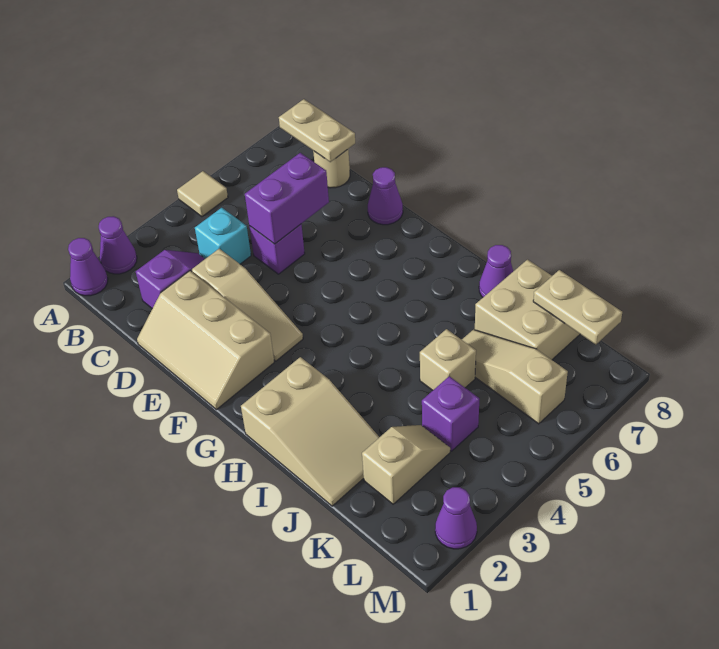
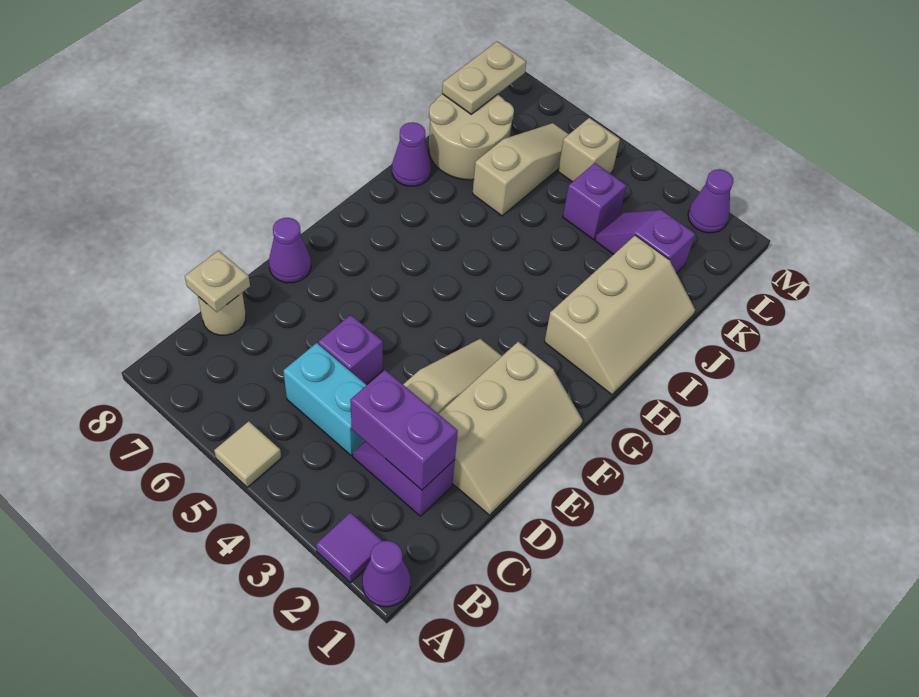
purple 1x1 cone [99,216,137,274] -> purple 1x1 tile [316,513,382,583]
tan 1x2 plate [279,99,355,162] -> tan 1x1 plate [185,251,250,312]
cyan 1x1 brick [195,208,251,264] -> cyan 1x2 brick [283,343,367,455]
purple 1x2 brick [245,153,329,244] -> purple 1x2 brick moved to [350,370,458,490]
tan 2x3 slope [241,357,379,506] -> tan 2x3 slope turned to [545,235,695,395]
tan 1x1 brick [420,329,476,390] -> tan 1x1 brick moved to [558,118,620,182]
tan 1x3 slope [462,330,568,424] -> tan 1x3 slope turned to [473,123,569,216]
tan 2x2 brick [475,260,580,360] -> tan 2x2 round brick [429,94,514,180]
tan 1x2 slope [362,425,450,504] -> purple 1x2 slope [595,210,695,273]

